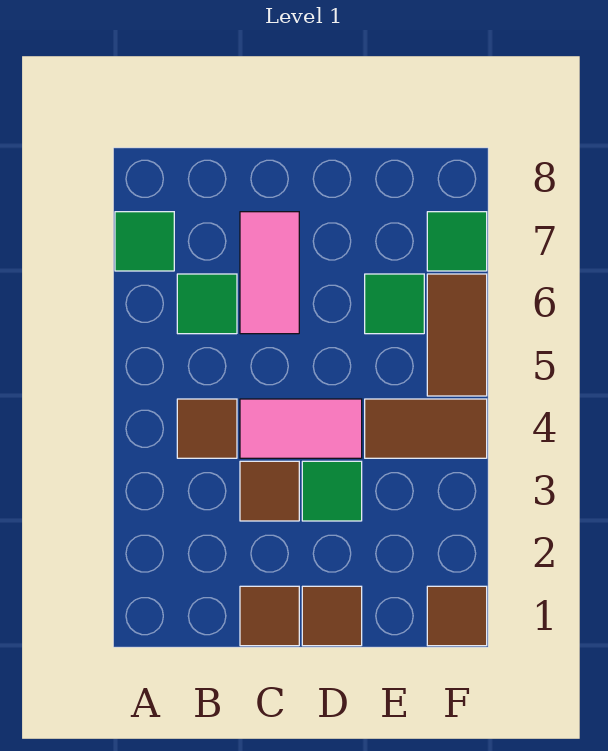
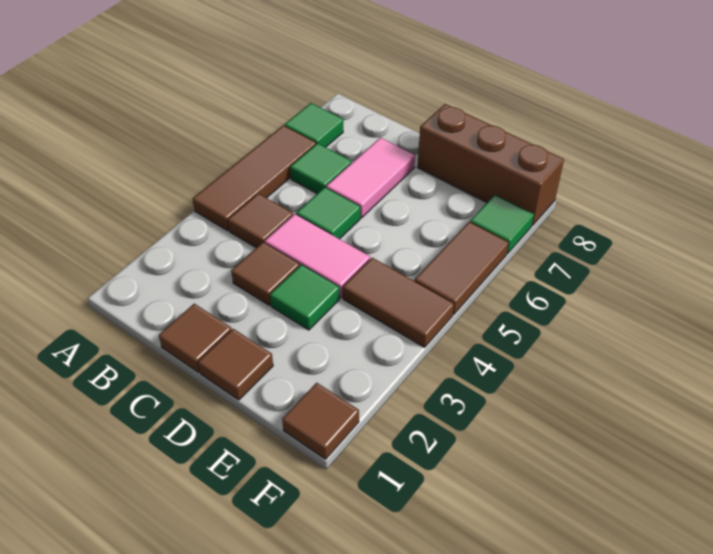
none -> brown 1x3 tile [193,126,316,231]
none -> brown 1x3 brick [417,104,564,226]
green 1x1 tile [365,274,424,334] -> green 1x1 tile moved to [296,187,360,239]

